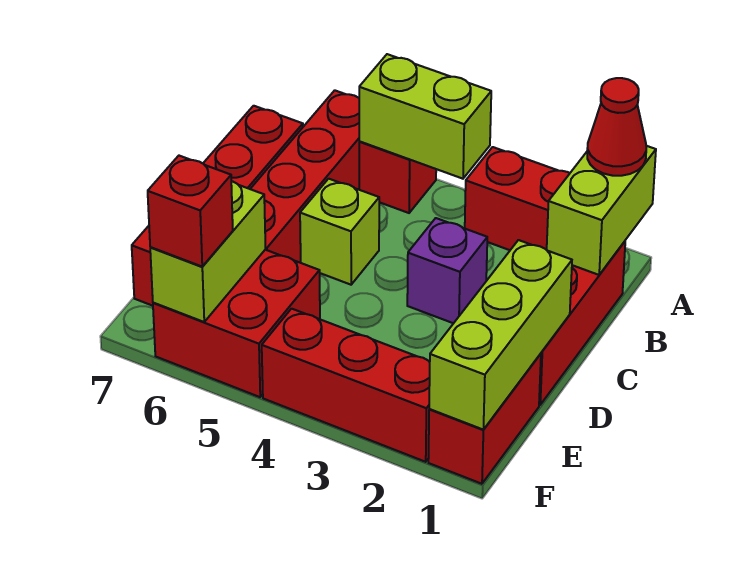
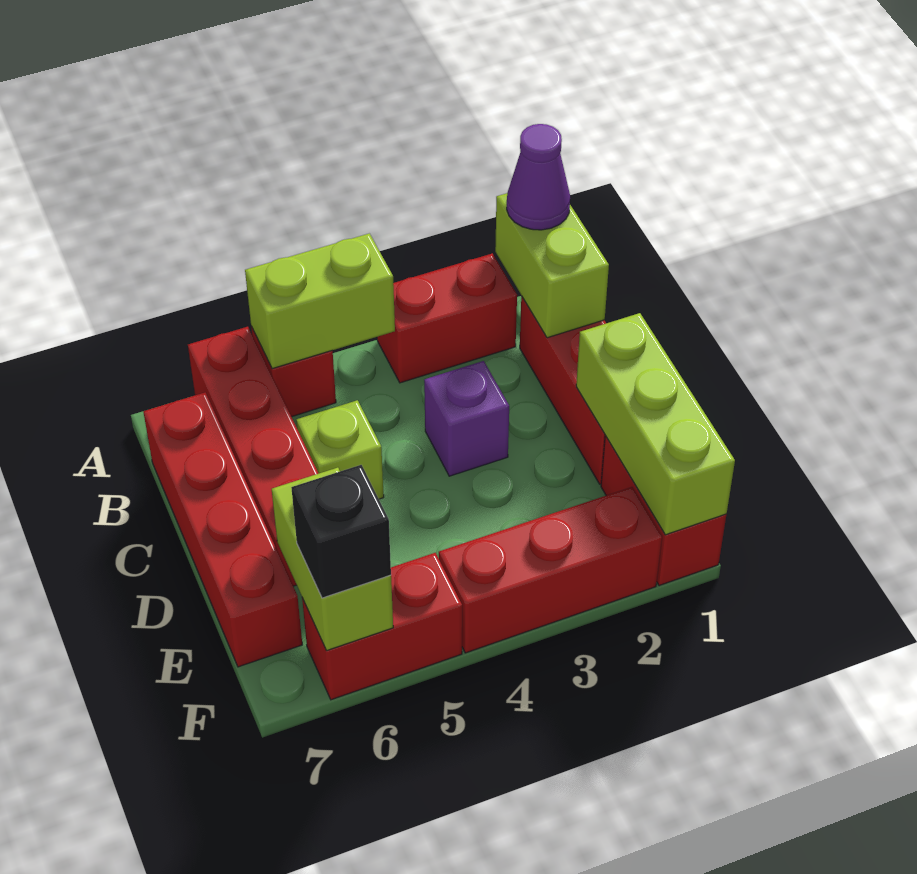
red 1x1 cone [587,78,646,176] -> purple 1x1 cone [507,124,570,230]
red 2x2 brick [153,250,320,397] -> red 1x2 brick [302,553,462,700]
red 1x1 brick [148,156,233,267] -> black 1x1 brick [291,465,391,598]

